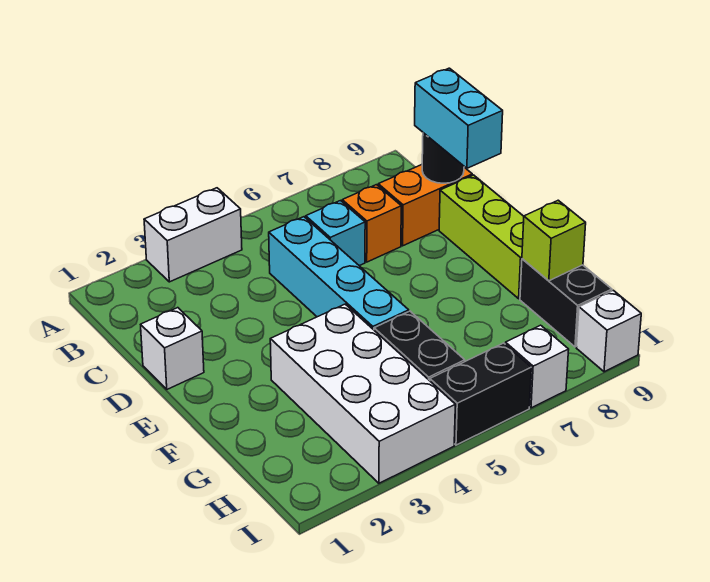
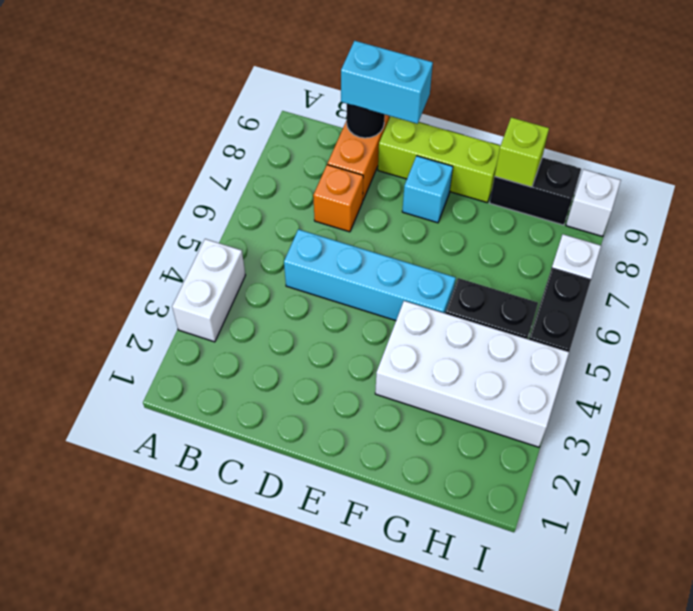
cyan 1x1 brick [306,201,365,266] -> cyan 1x1 brick moved to [402,156,453,223]
white 1x1 brick [141,308,204,389] -> none

